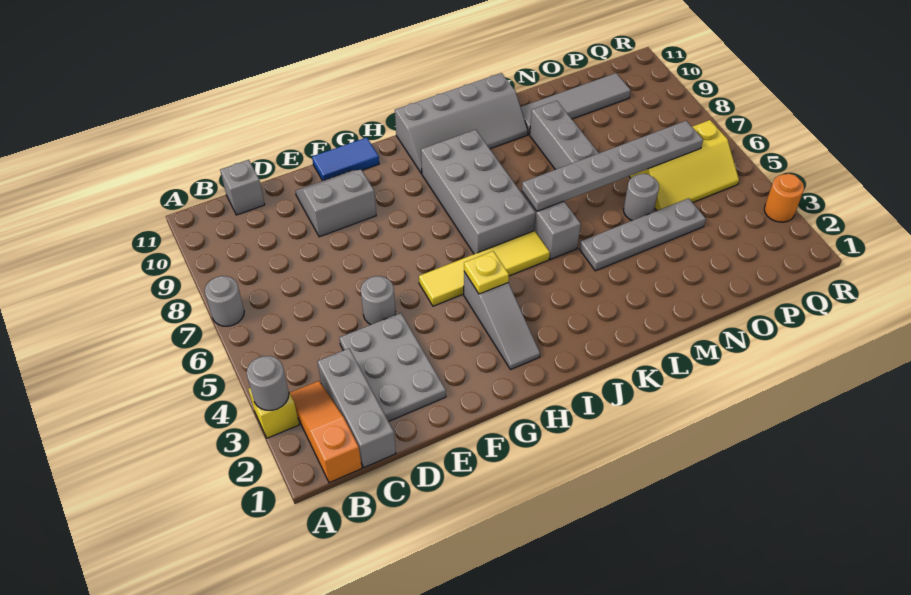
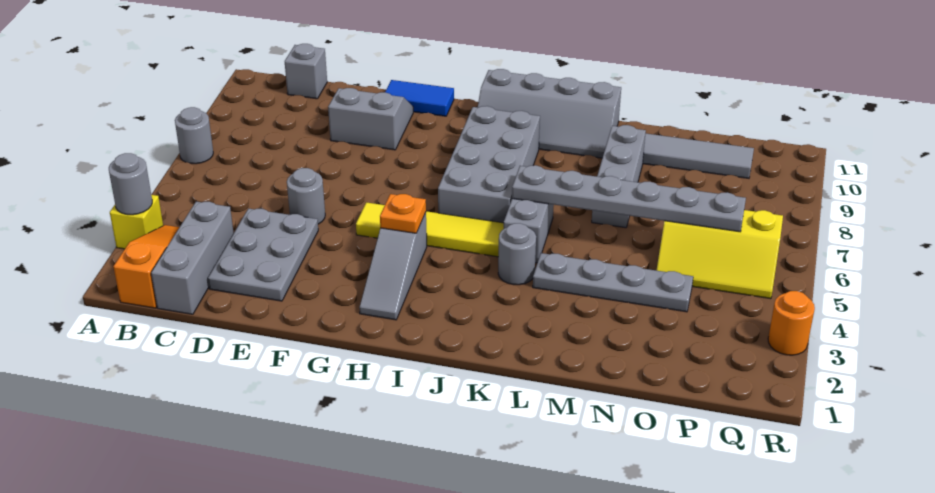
yellow 1x1 plate [464,251,509,294] -> orange 1x1 plate [380,194,426,233]
grey 1x1 round brick [624,174,659,221] -> grey 1x1 round brick moved to [498,223,536,285]

